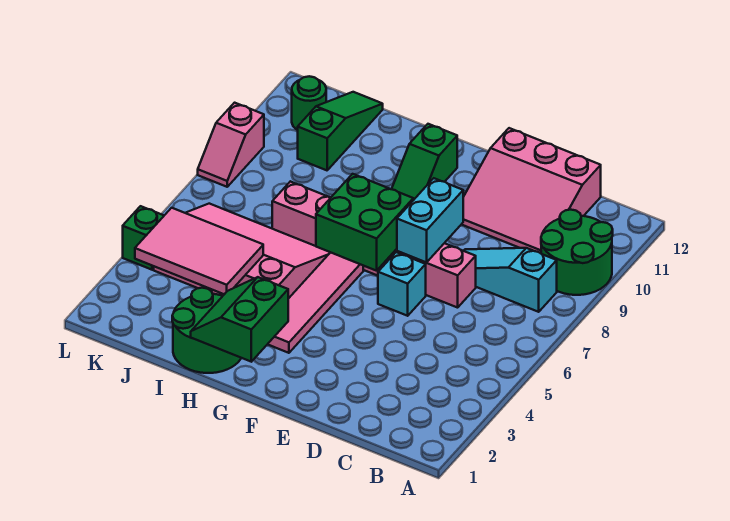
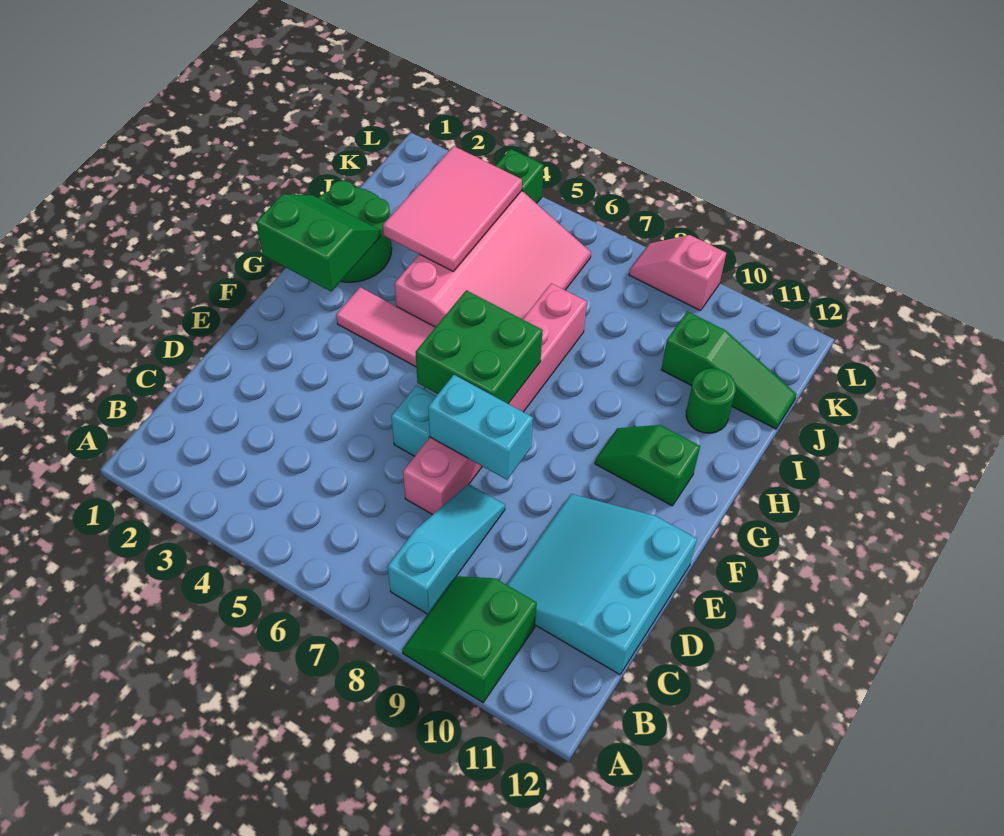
green 2x2 round brick [541,210,613,295] -> green 2x2 slope [402,576,537,703]
pink 3x3 slope [461,128,601,253] -> cyan 3x3 slope [507,494,697,675]
green 1x1 round brick [292,76,326,130] -> green 1x1 round brick moved to [686,368,736,433]

